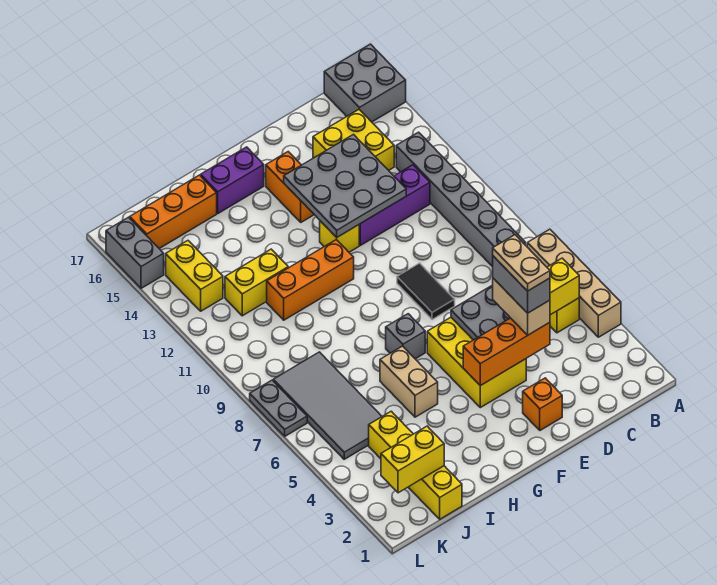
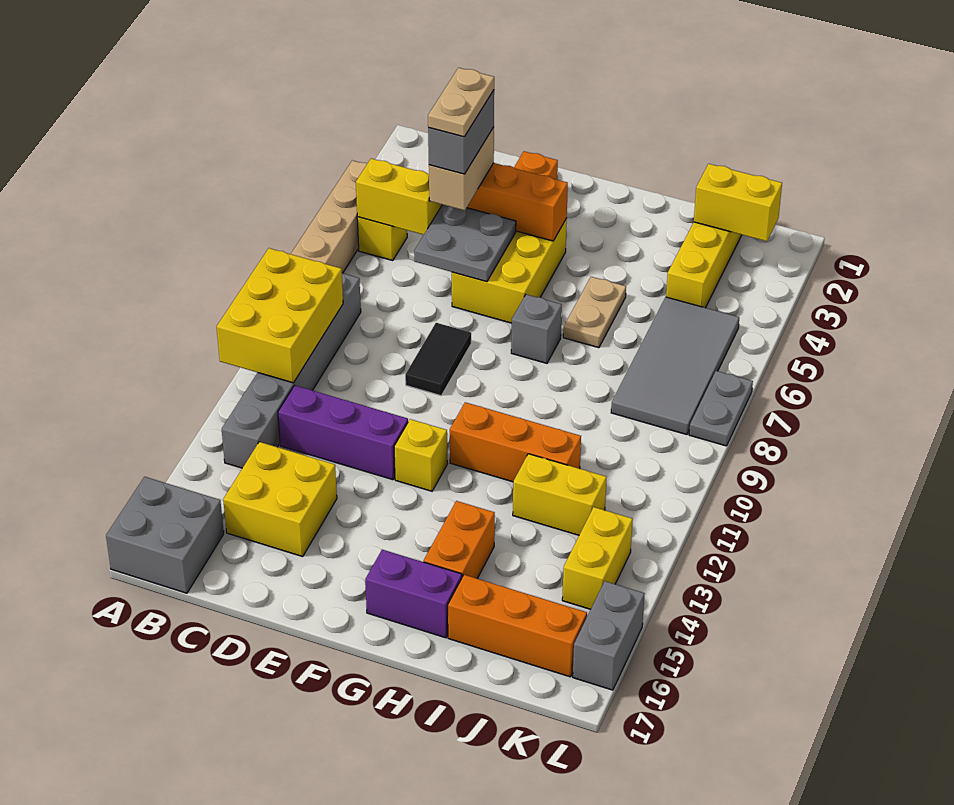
none -> yellow 2x3 brick [217,248,343,383]
grey 3x3 plate [284,135,406,237] -> none
orange 1x2 brick [266,152,314,222] -> orange 1x2 brick moved to [424,501,495,578]
tan 1x2 brick [380,346,438,417] -> tan 1x2 plate [563,277,626,348]

